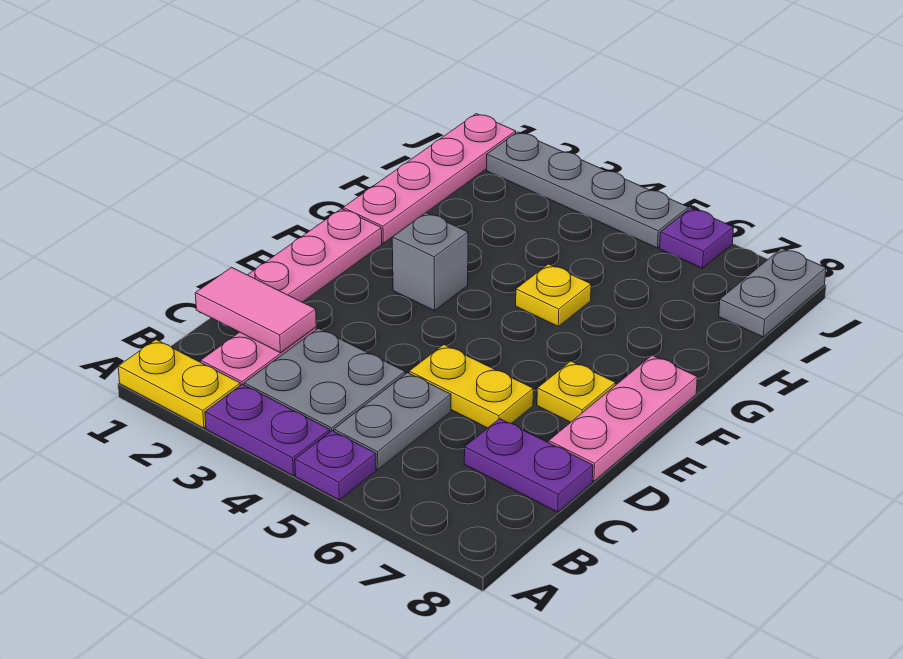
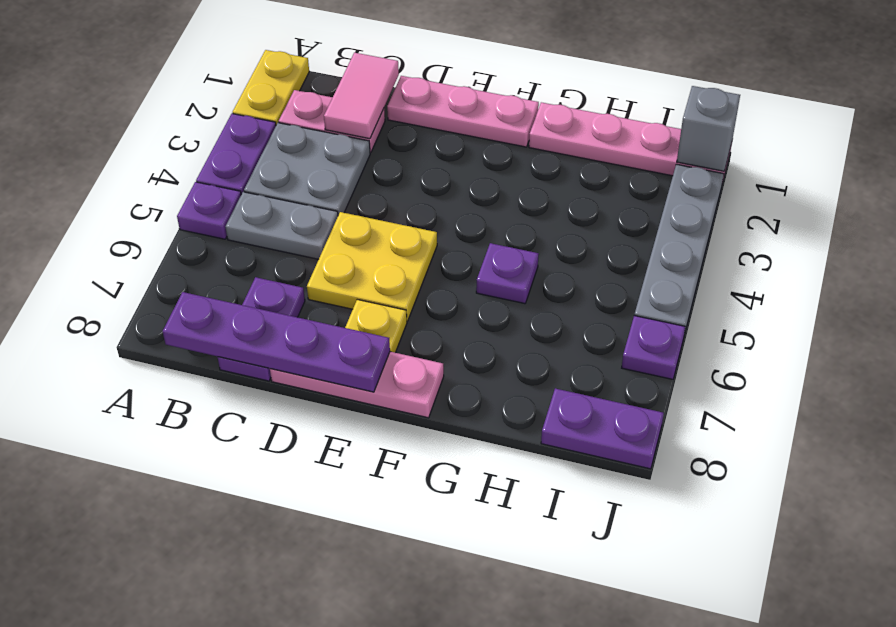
none -> purple 1x4 plate [163,292,390,392]
yellow 1x2 plate [409,345,533,428] -> yellow 2x2 plate [307,212,437,321]
grey 1x1 brick [392,213,468,311] -> grey 1x1 brick moved to [677,86,740,171]
yellow 1x1 plate [516,264,591,326] -> purple 1x1 plate [476,243,539,304]
grey 1x2 plate [719,248,826,337] -> purple 1x2 plate [541,388,664,469]

